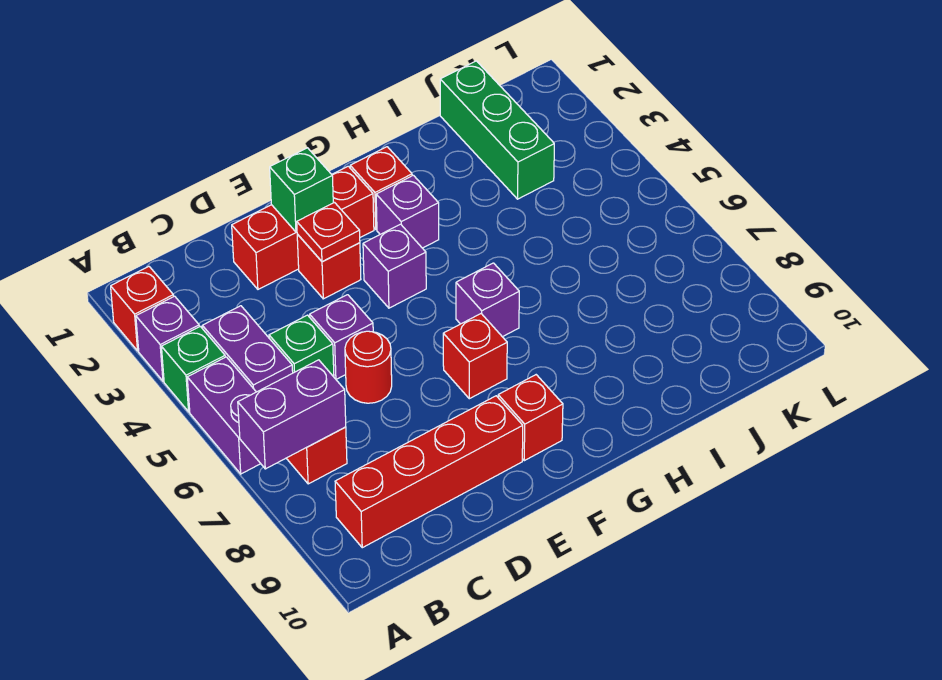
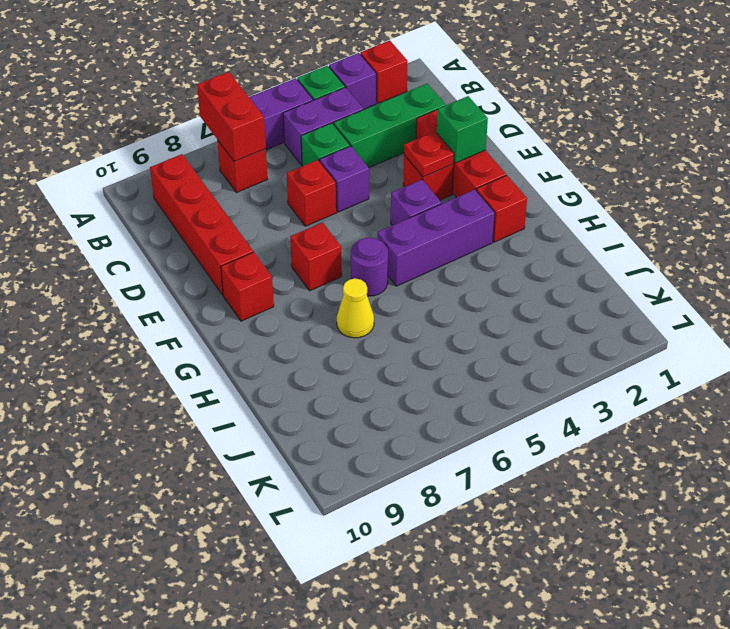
purple 1x2 brick [238,360,346,469] -> red 1x2 brick [197,72,266,162]
red 1x1 round brick [345,331,392,403] -> red 1x1 brick [287,160,337,226]
purple 1x1 brick [376,175,439,248] -> purple 1x3 brick [378,189,495,286]
purple 1x1 brick [456,263,519,337] -> purple 1x1 round brick [351,237,388,296]
none -> yellow 1x1 cone [337,278,374,338]
green 1x3 brick [440,61,554,199] -> green 1x3 brick moved to [334,84,446,168]

